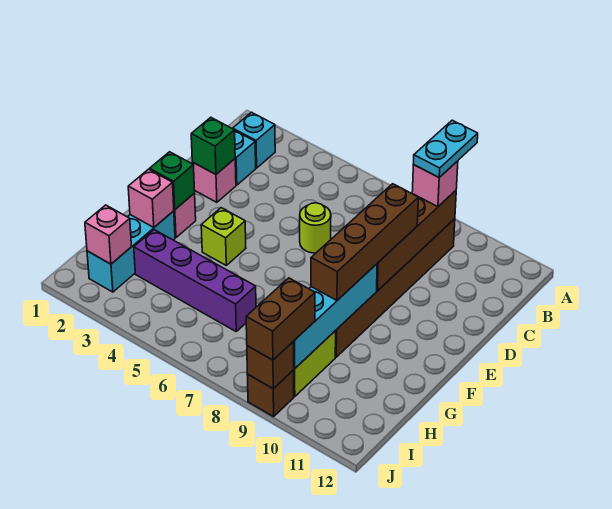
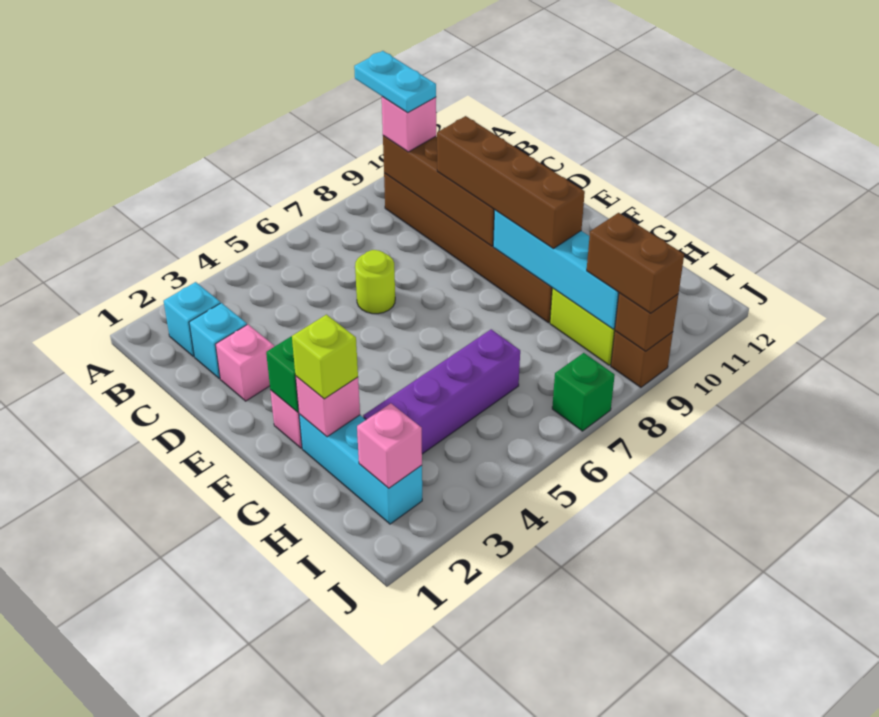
green 1x1 brick [191,117,235,174] -> green 1x1 brick moved to [552,353,615,431]
lime 1x1 brick [201,208,246,265] -> lime 1x1 brick moved to [292,315,358,399]

